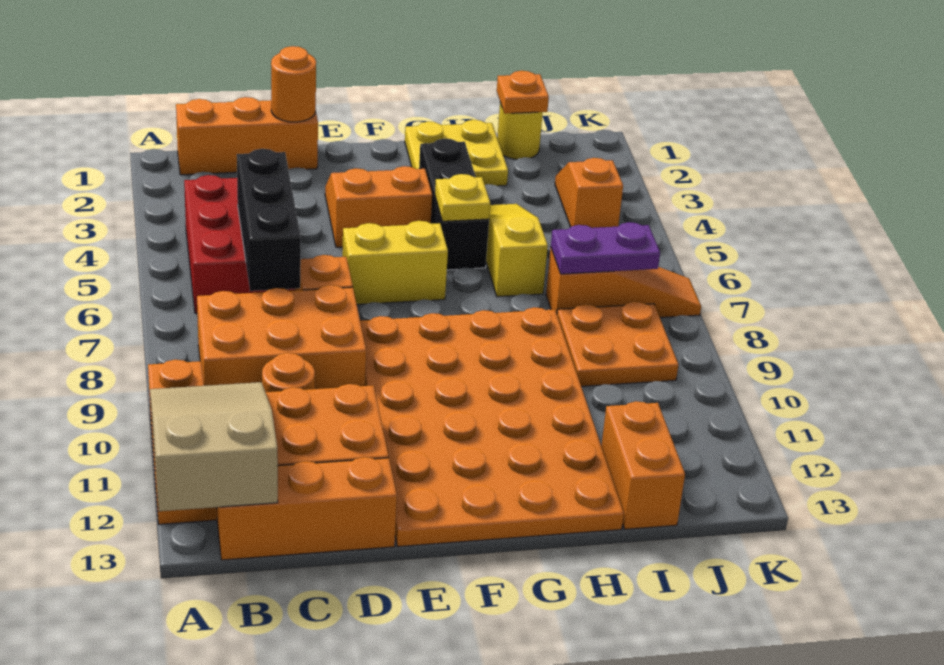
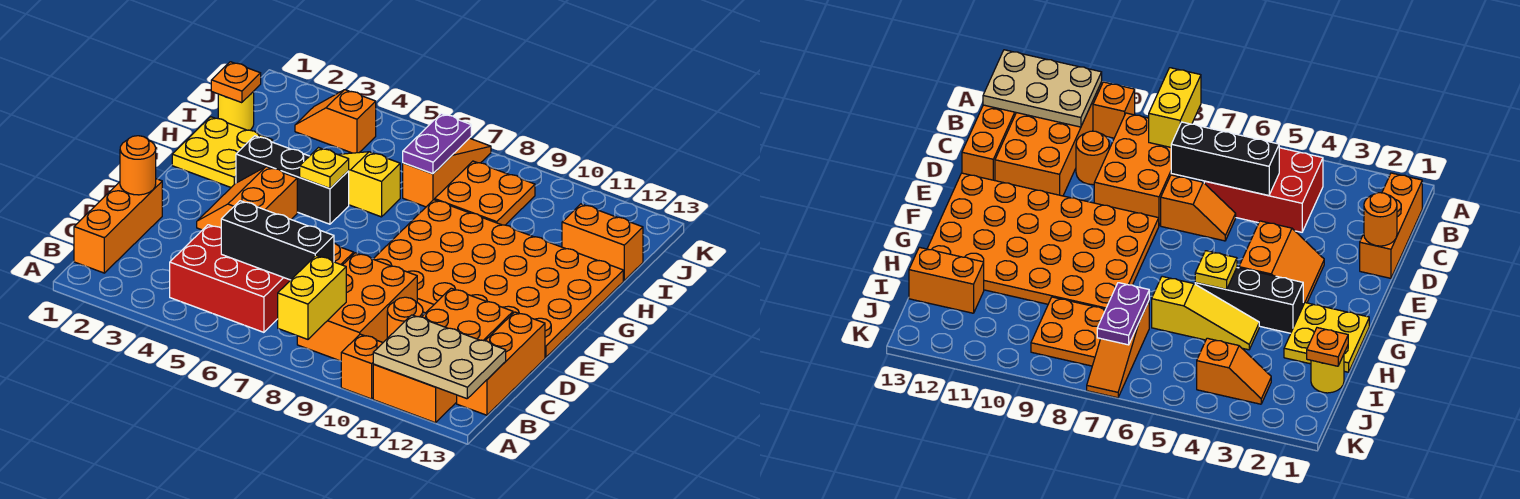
tan 2x3 slope [150,382,278,511] -> tan 2x3 plate [373,315,506,399]
yellow 1x2 brick [342,221,448,304] -> yellow 1x2 brick moved to [278,256,346,339]

